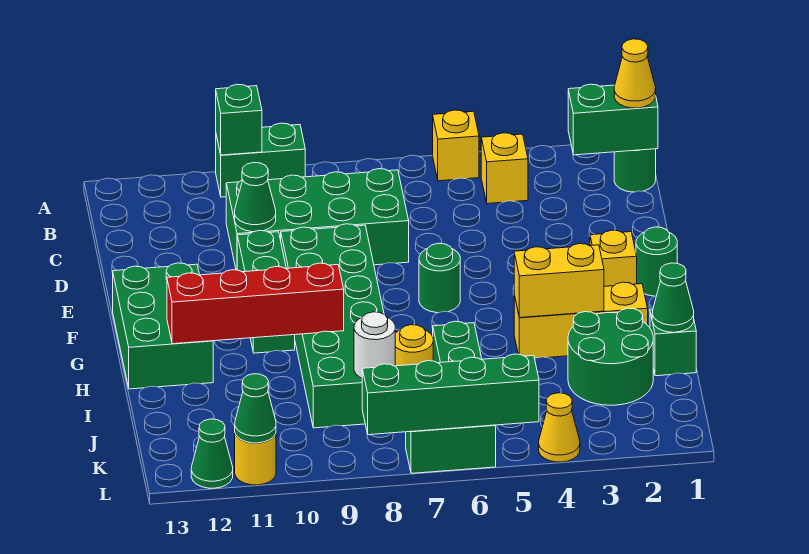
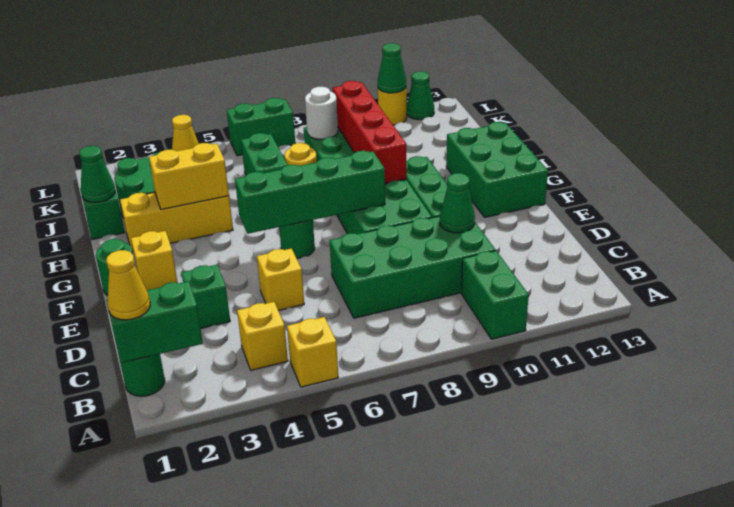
green 1x2 brick [216,123,305,197] -> green 1x2 brick turned to [461,251,529,339]
green 1x1 brick [216,84,262,155] -> green 1x1 brick moved to [182,265,230,328]
none -> yellow 1x1 brick [257,248,304,310]
red 1x4 brick [167,263,344,344] -> red 1x4 brick turned to [333,81,407,184]
green 1x4 brick [362,354,539,435] -> green 1x4 brick moved to [235,151,385,234]

